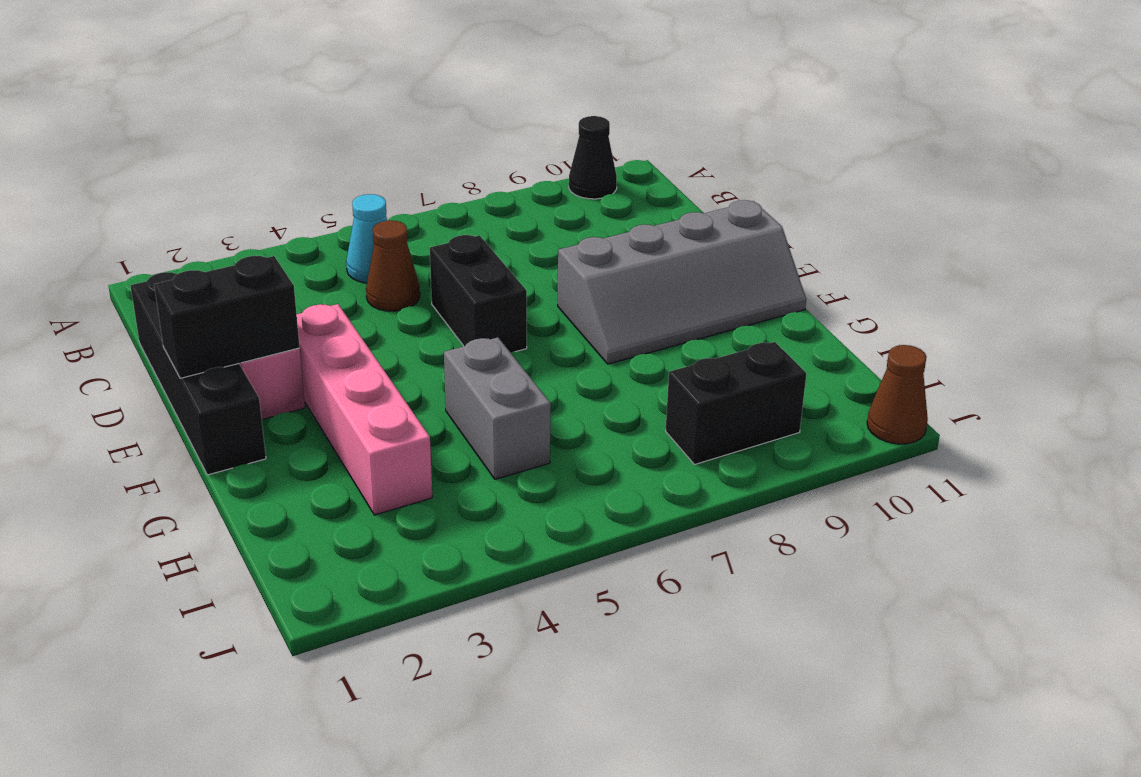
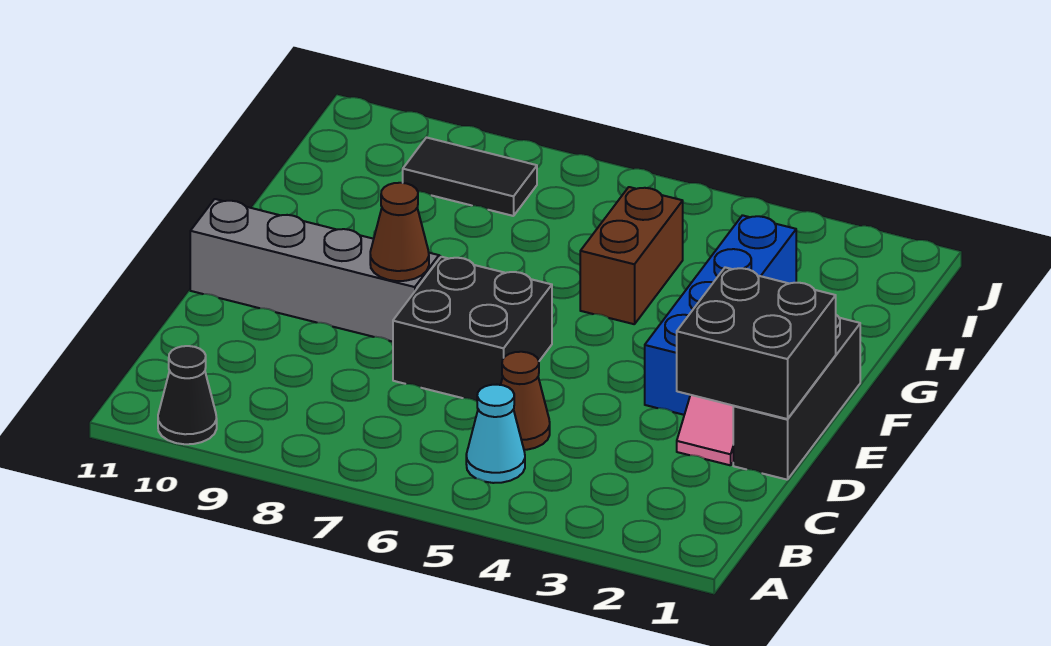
black 1x4 brick [130,272,266,475] -> black 1x3 brick [733,315,860,480]
black 1x2 brick [430,235,527,352] -> black 2x2 brick [393,257,552,401]
black 1x2 brick [154,256,300,378] -> black 2x2 brick [677,267,836,419]
pink 1x4 brick [297,304,432,515] -> blue 1x4 brick [645,215,796,415]
grey 1x2 brick [444,337,551,479] -> brown 1x2 brick [580,187,683,324]
black 1x2 brick [666,342,806,465] -> black 1x2 tile [403,138,537,216]
brown 1x1 cone [867,345,928,444] -> brown 1x1 cone moved to [370,183,429,281]

